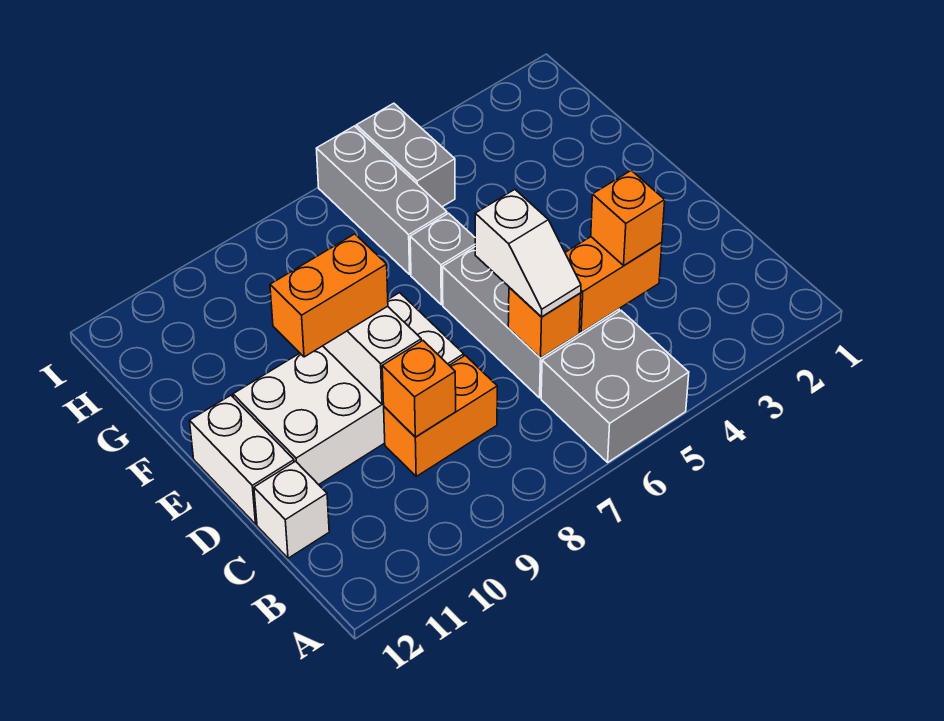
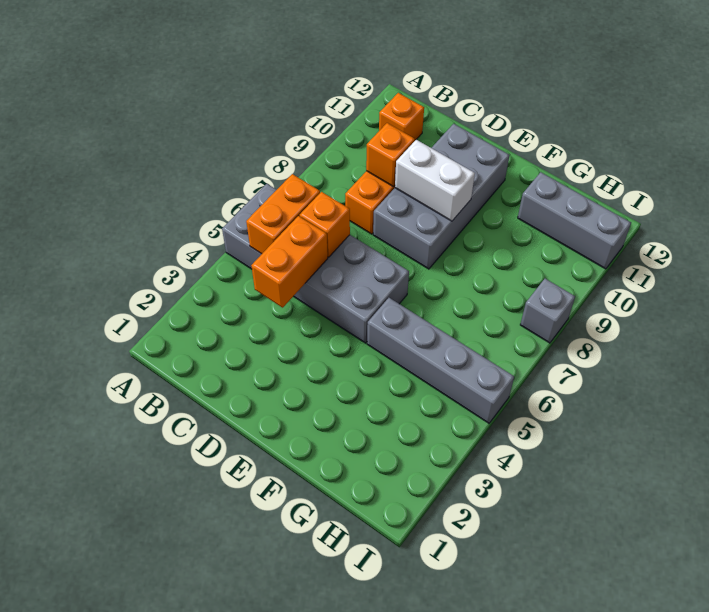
orange 1x1 brick [591,170,665,265] -> orange 1x1 brick moved to [379,93,424,140]
white 1x2 slope [475,190,581,317] -> none
white 1x1 brick [254,461,329,558] -> none
white 2x4 brick [233,293,464,485] -> grey 2x4 brick [373,124,510,269]
white 1x2 brick [190,395,294,524] -> none
orange 1x2 brick [270,234,388,357] -> orange 1x2 brick moved to [246,174,320,254]
grey 1x1 brick [410,213,475,305] -> grey 1x1 brick moved to [520,279,575,343]
grey 1x3 brick [316,126,447,274] -> grey 1x3 brick moved to [518,172,631,269]
grey 1x2 brick [356,103,455,207] -> grey 1x4 brick [367,298,514,423]

